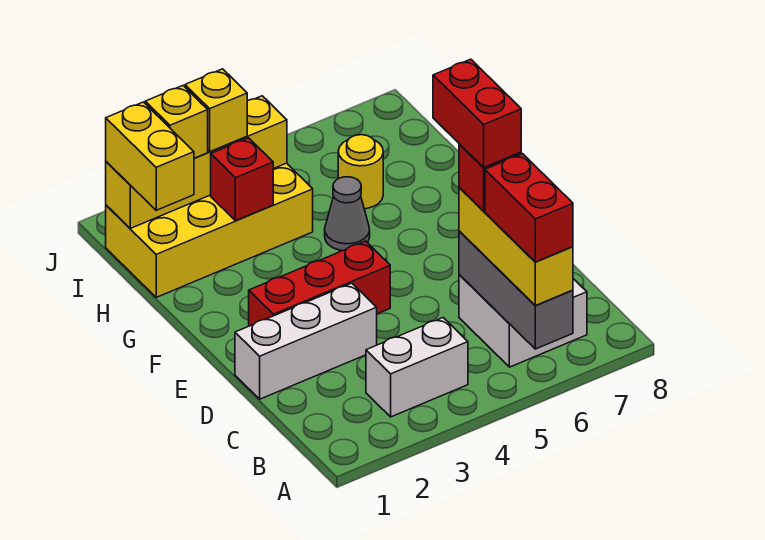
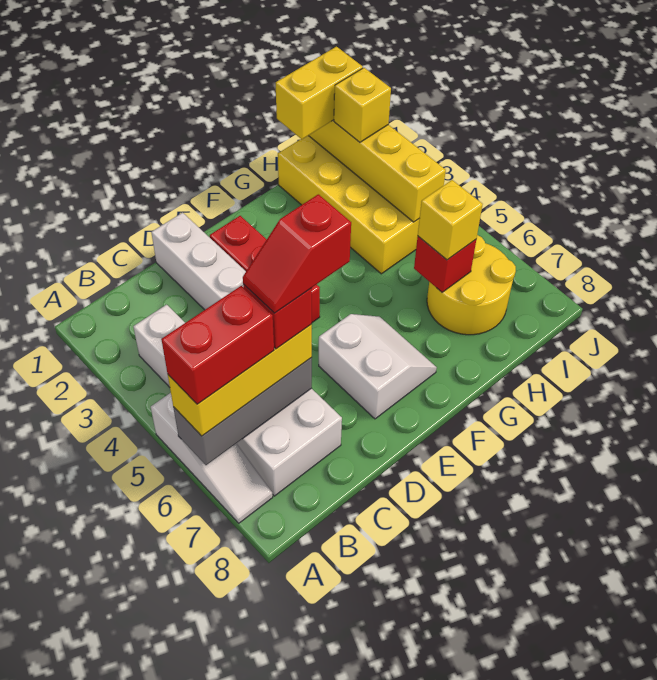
none -> white 1x3 slope [151,393,273,523]
red 1x2 brick [433,59,521,168] -> red 1x2 slope [243,194,351,313]
none -> white 2x2 slope [319,314,437,419]
grey 1x1 cone [325,177,370,251] -> none
red 1x1 brick [211,138,273,221] -> red 1x1 brick moved to [414,236,476,292]
yellow 1x1 round brick [338,135,383,209] -> yellow 2x2 round brick [427,235,516,335]
yellow 1x1 brick [185,69,247,152] -> yellow 1x1 brick moved to [418,180,483,260]

